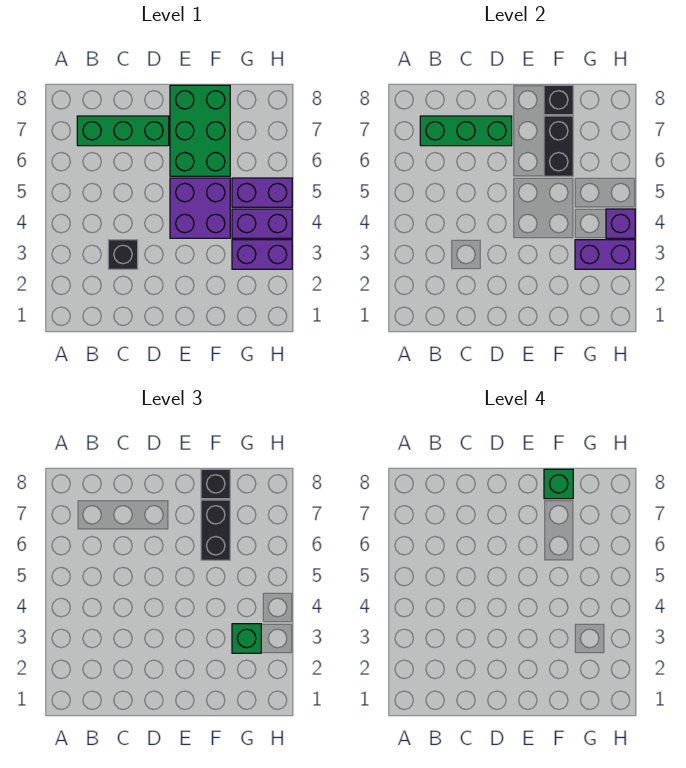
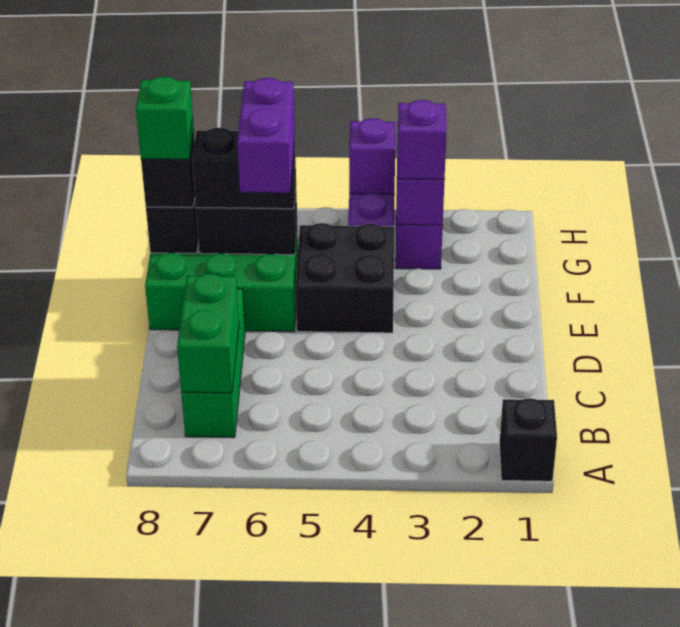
green 1x3 brick [420,116,512,146] -> green 1x2 brick [177,274,239,393]
black 1x1 brick [108,240,138,269] -> black 1x1 brick moved to [499,398,557,481]
purple 2x2 brick [170,178,230,238] -> black 2x2 brick [295,223,394,333]
green 1x1 brick [232,624,261,653] -> purple 1x1 brick [397,100,446,179]
purple 1x2 brick [232,178,292,207] -> purple 1x2 brick moved to [237,78,295,193]

